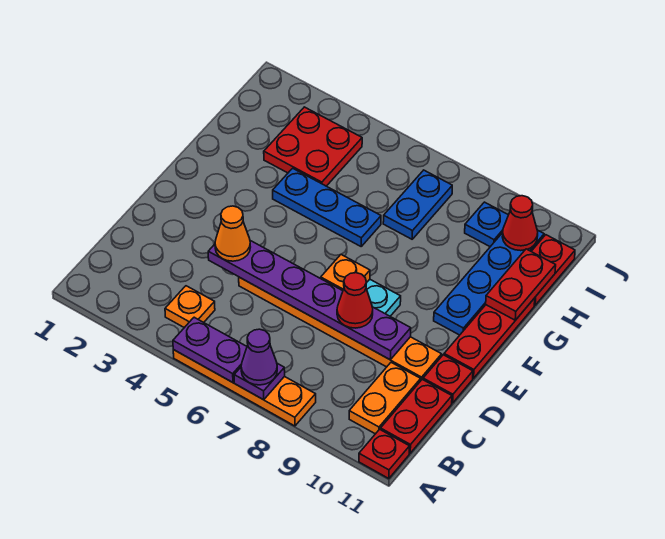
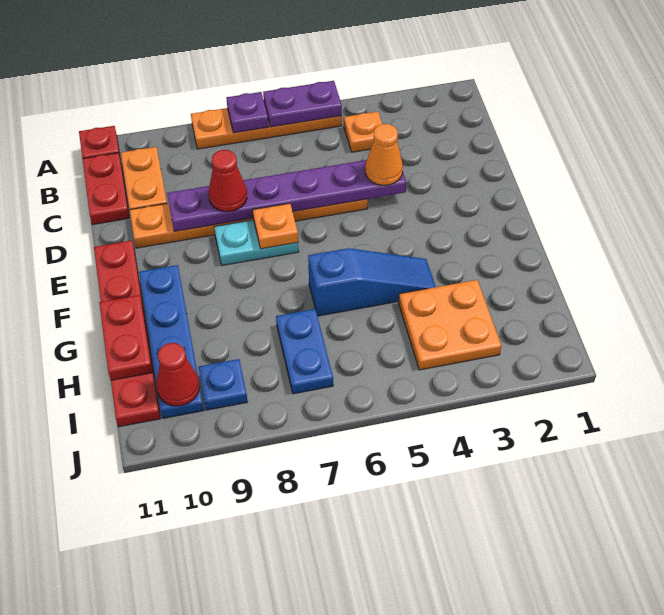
purple 1x1 cone [241,329,277,385] -> none
red 1x1 plate [423,355,473,403] -> none
blue 1x3 plate [273,168,381,246] -> blue 1x3 slope [308,248,436,316]
red 2x2 plate [264,107,362,186] -> orange 2x2 plate [398,280,502,370]

